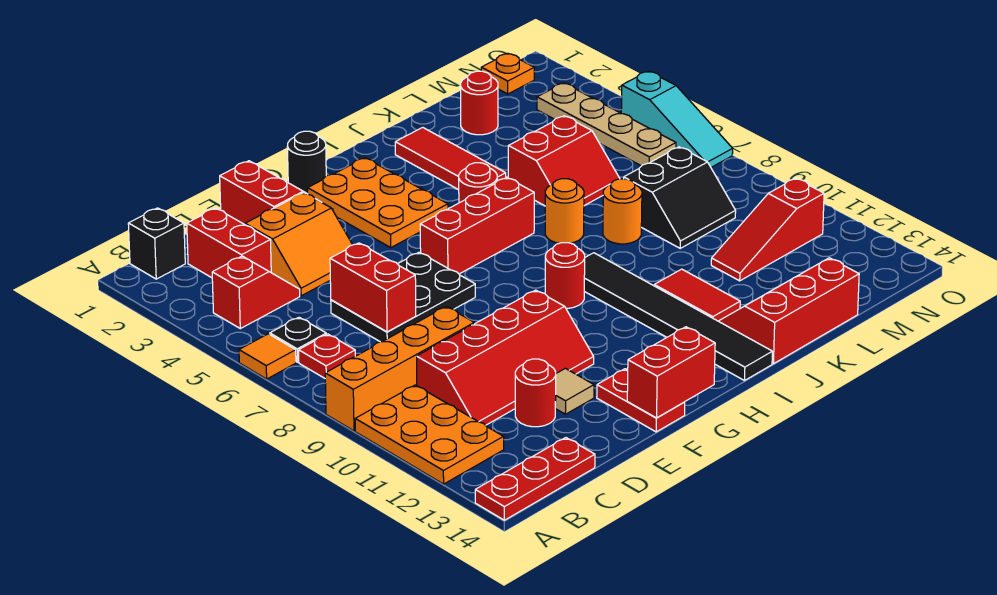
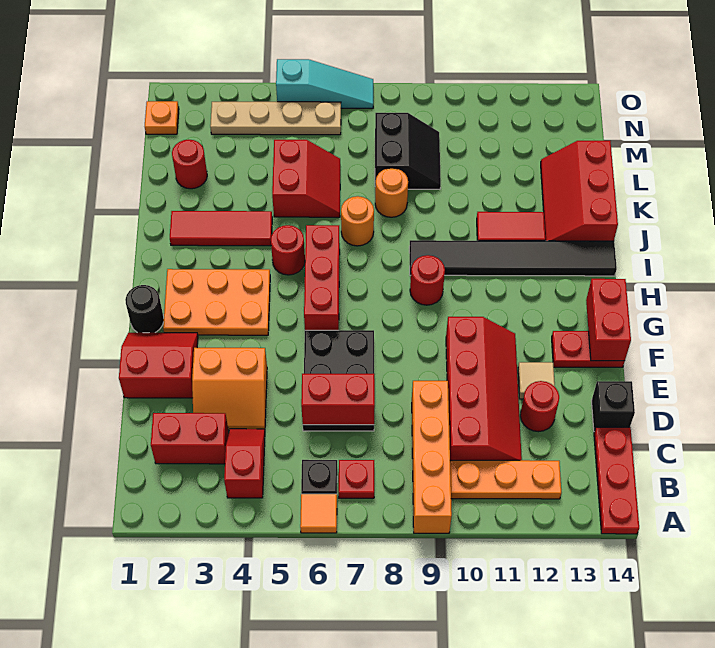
orange 2x3 plate [355,385,504,484] -> orange 1x3 plate [450,460,561,499]
black 1x1 brick [128,208,185,279] -> black 1x1 brick moved to [592,381,635,431]
orange 2x2 slope [245,193,352,296] -> orange 2x2 slope turned to [192,348,267,431]
red 1x3 slope [711,178,824,281] -> none

